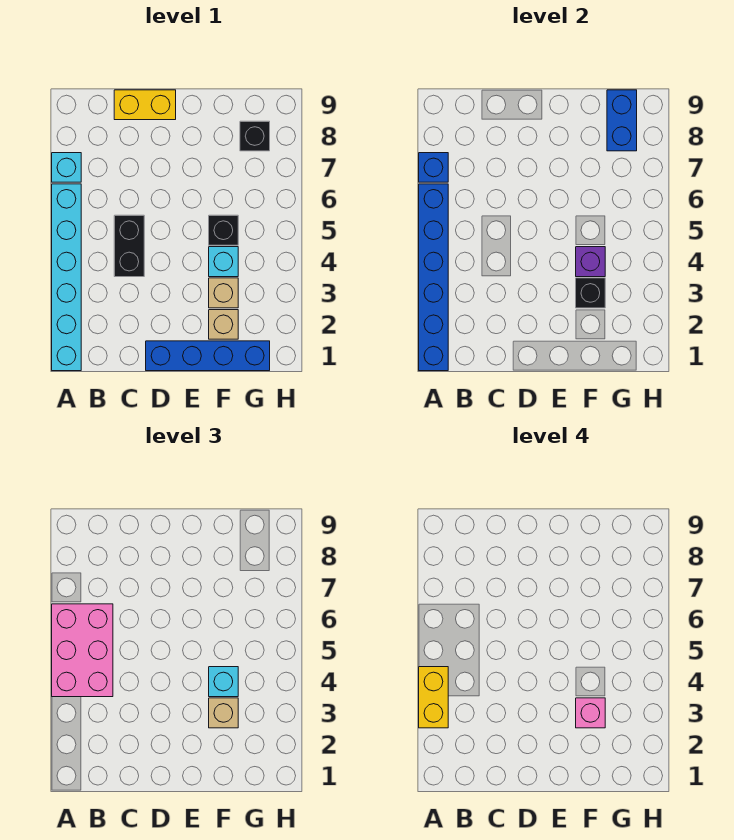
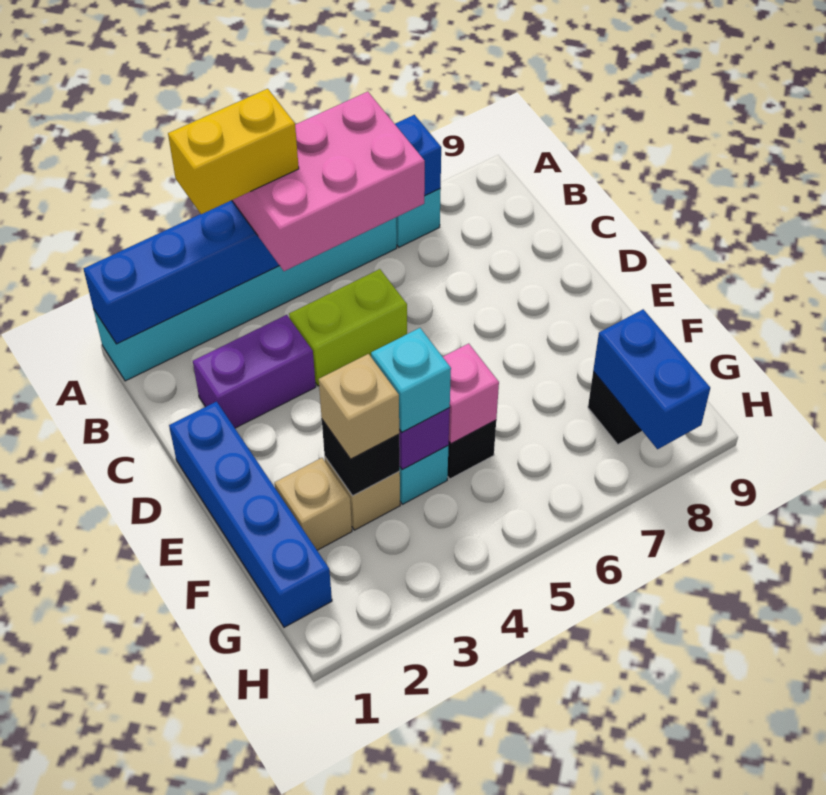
none -> purple 1x2 brick [193,315,316,428]
black 1x2 brick [114,215,144,277] -> lime 1x2 brick [289,269,407,386]
yellow 1x2 brick [114,90,176,120] -> none
pink 1x1 brick [576,698,605,728] -> pink 1x1 brick moved to [443,344,499,444]
blue 1x2 brick [607,90,637,151] -> blue 1x2 brick turned to [593,309,710,449]

